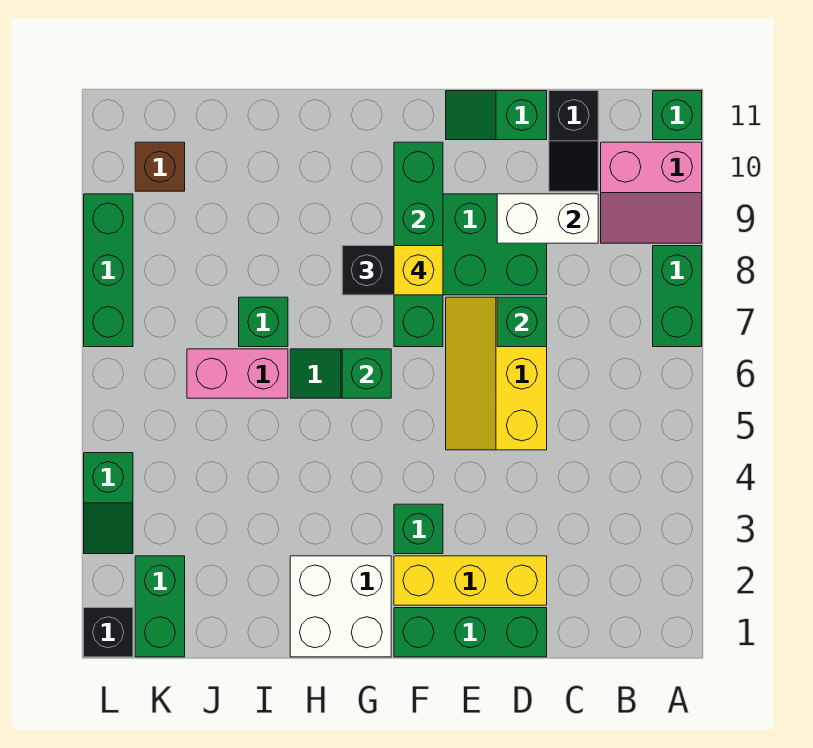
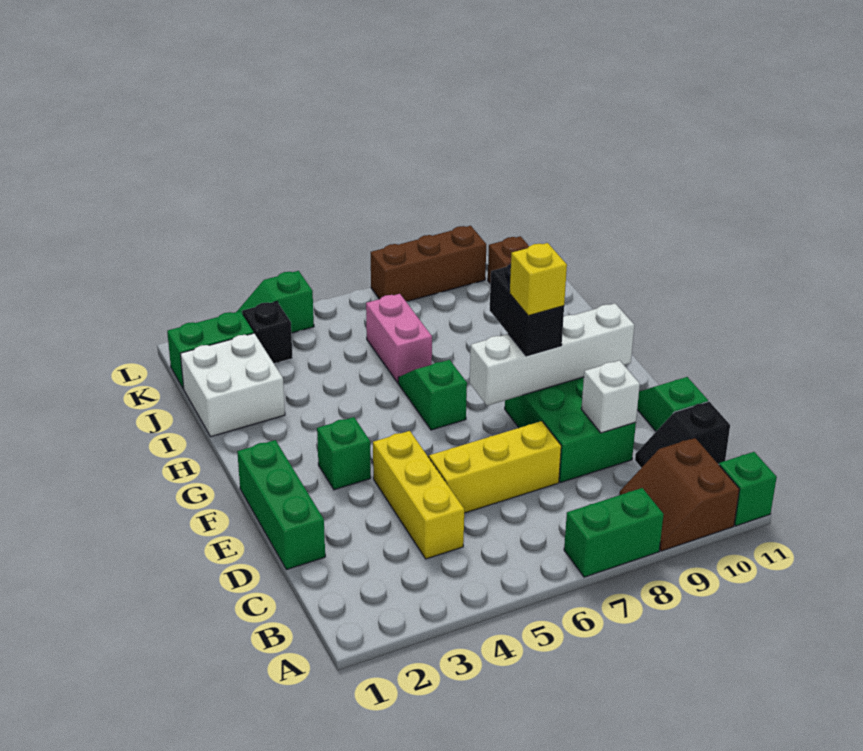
pink 2x2 slope [601,142,702,243] -> brown 2x2 slope [619,438,740,551]
white 1x2 brick [497,194,598,243] -> white 1x1 brick [581,360,640,433]
yellow 1x3 brick [394,556,547,605] -> yellow 1x3 brick moved to [373,431,464,559]
green 1x1 brick [497,297,547,347] -> none
green 1x4 brick [394,142,443,347] -> white 1x4 brick [470,303,634,406]
white 2x2 brick [290,556,391,657] -> white 2x2 brick moved to [180,333,285,437]
green 1x1 brick [342,349,391,398] -> none
green 1x1 brick [239,297,288,347] -> none
black 1x1 brick [84,608,133,657] -> black 1x1 brick moved to [242,301,293,364]
green 1x3 brick [84,194,133,347] -> brown 1x3 brick [371,226,486,301]

